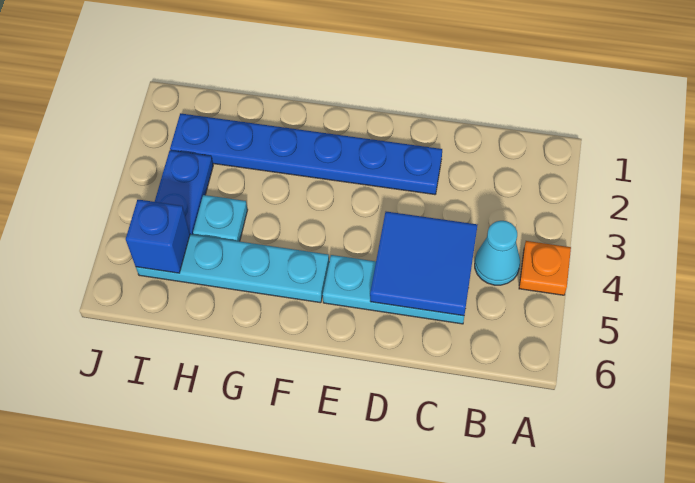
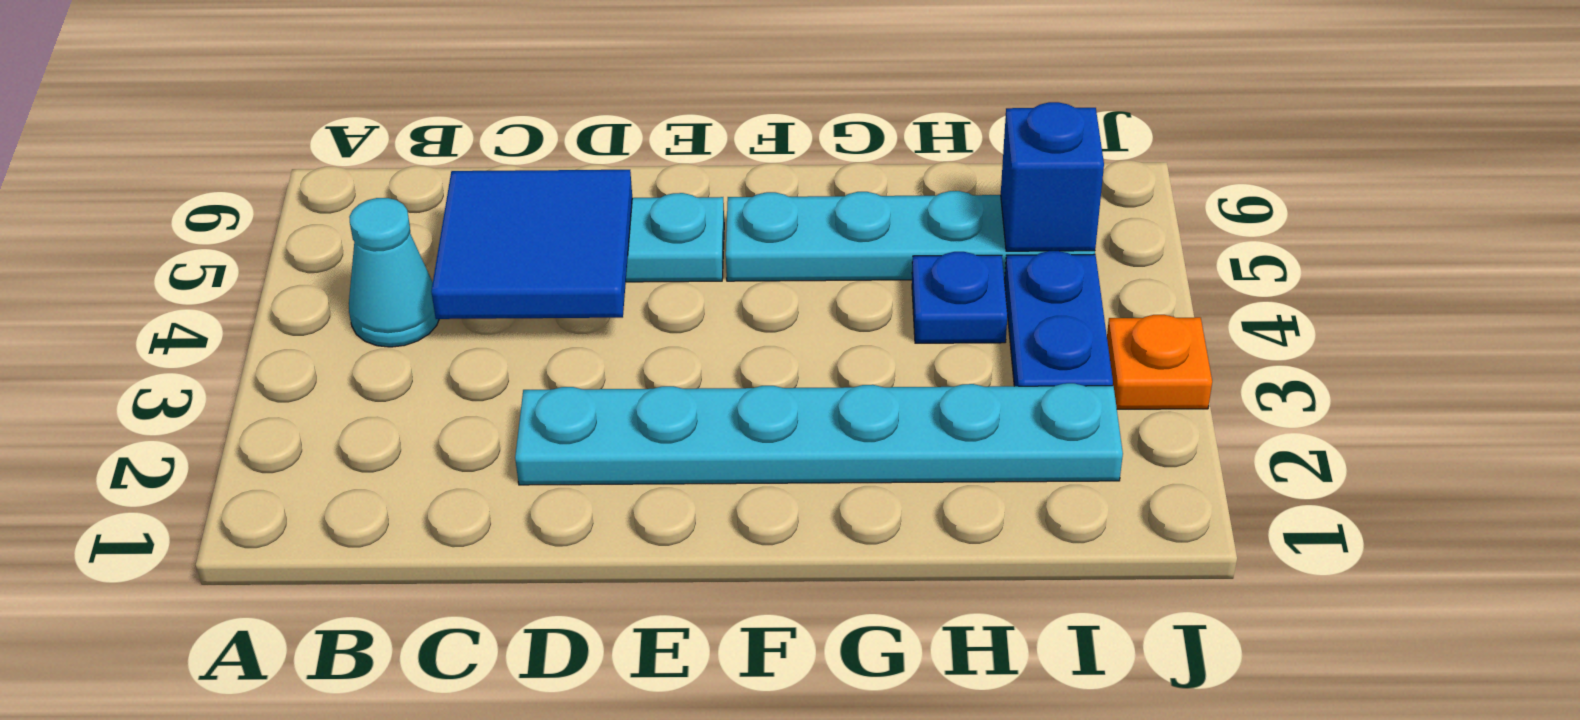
orange 1x1 plate [519,241,571,295] -> orange 1x1 plate moved to [1107,315,1212,409]
blue 1x6 plate [170,113,442,195] -> cyan 1x6 plate [515,383,1123,485]
cyan 1x1 plate [193,195,248,241] -> blue 1x1 plate [912,252,1008,343]

